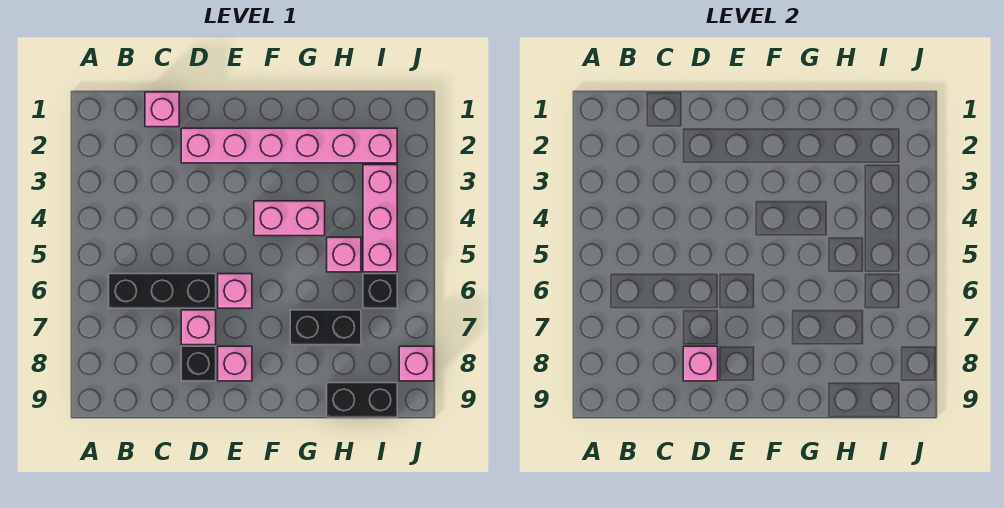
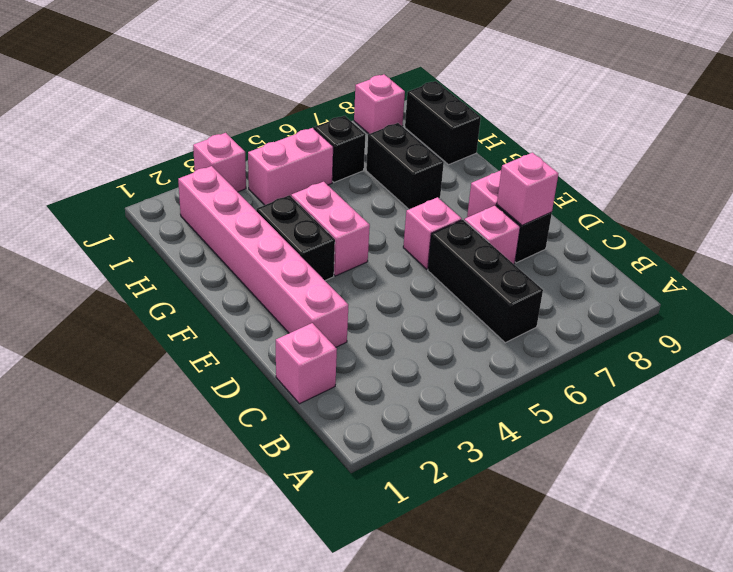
none -> black 1x2 brick [256,195,335,280]
pink 1x1 brick [327,237,361,272] -> pink 1x1 brick moved to [193,133,246,192]
pink 1x3 brick [363,165,397,272] -> pink 1x2 brick [248,128,333,205]

